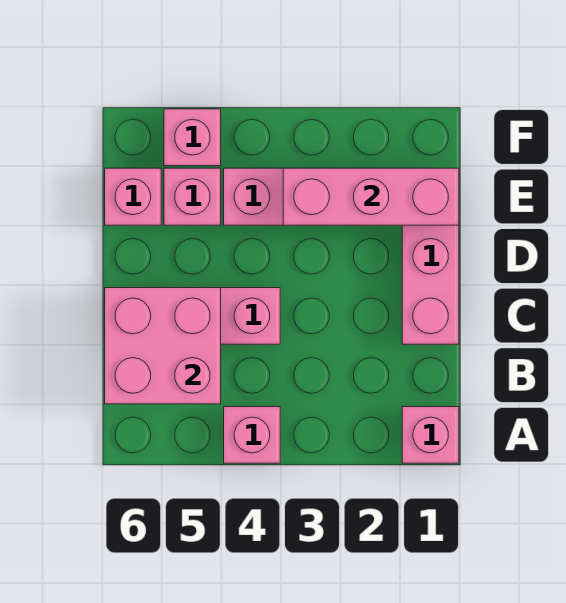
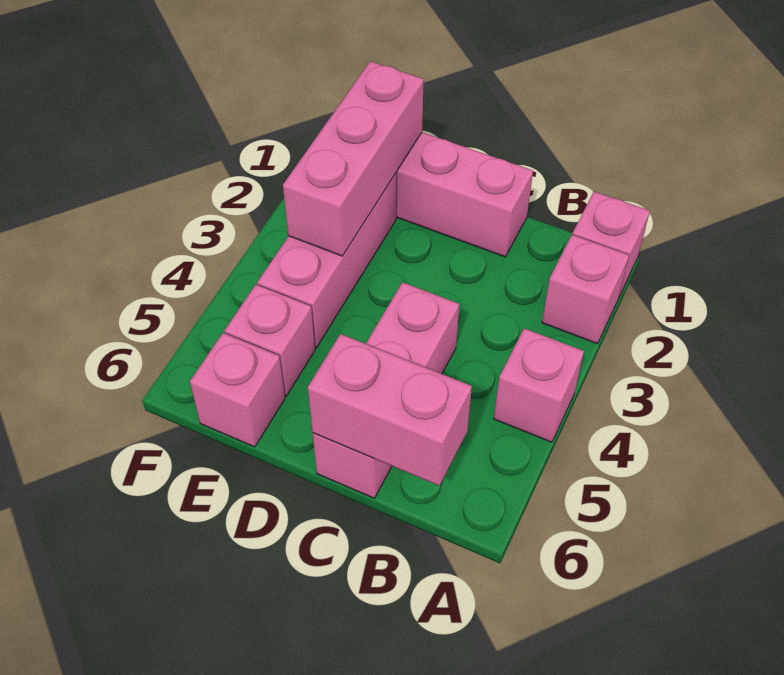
pink 2x2 brick [105,288,221,404] -> pink 1x2 brick [308,334,472,486]
pink 1x1 brick [164,109,221,166] -> pink 1x1 brick moved to [542,235,629,344]

